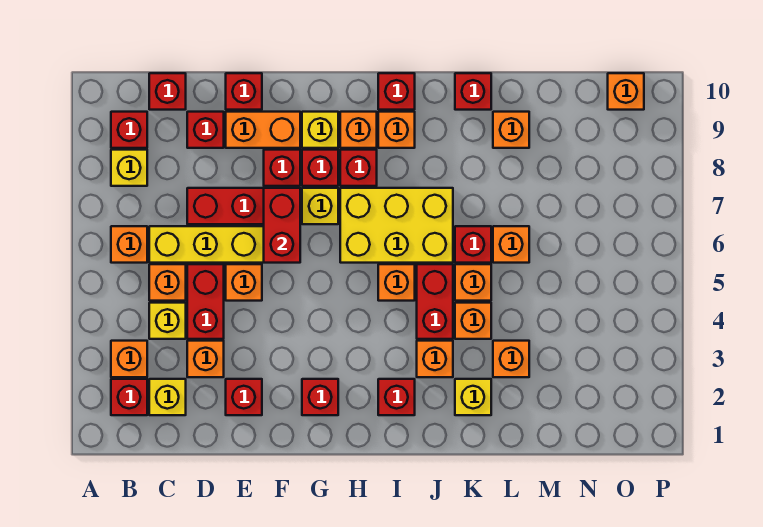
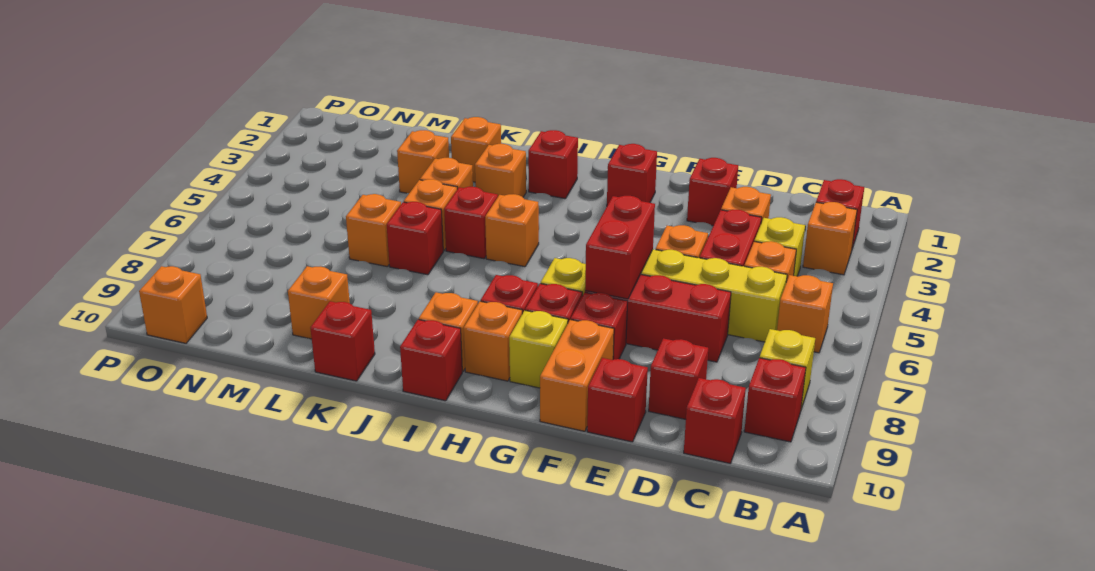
yellow 1x1 brick [149,379,186,415] -> none
orange 1x2 brick [226,112,300,148] -> orange 1x2 brick turned to [540,320,614,431]
yellow 2x3 brick [340,188,453,263] -> none
red 1x2 brick [417,264,453,339] -> red 1x1 brick [444,187,498,259]
yellow 1x1 brick [455,379,491,415] -> orange 1x1 brick [451,117,501,182]

